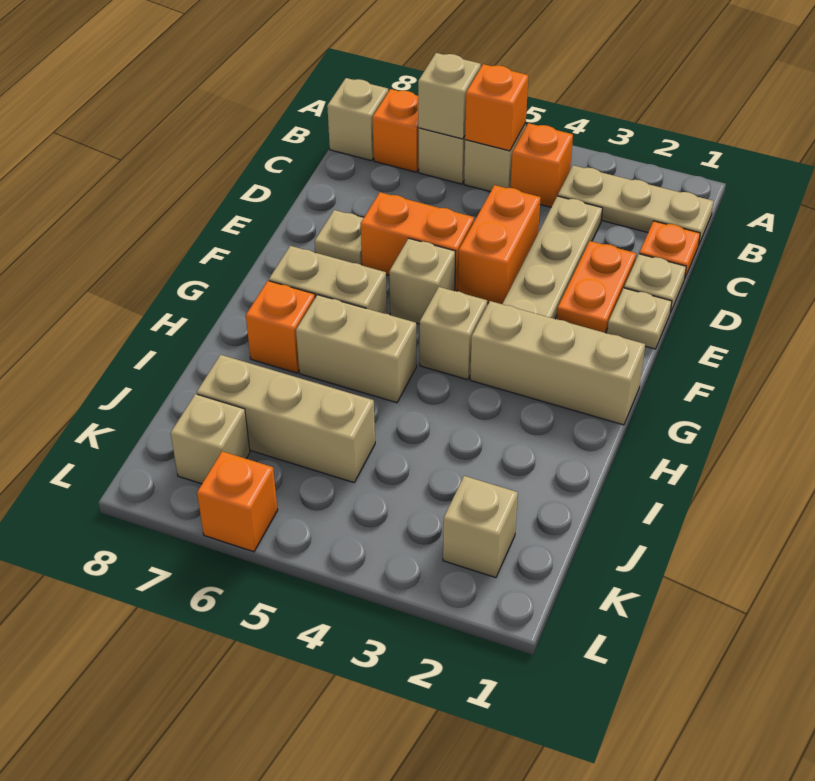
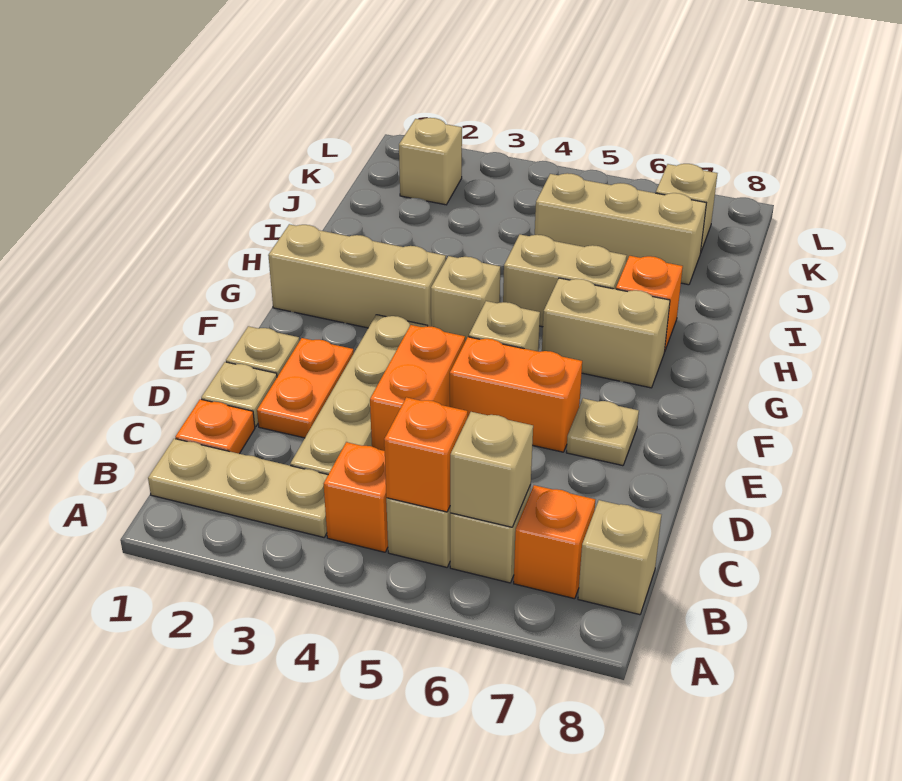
orange 1x1 brick [197,451,278,552] -> none

